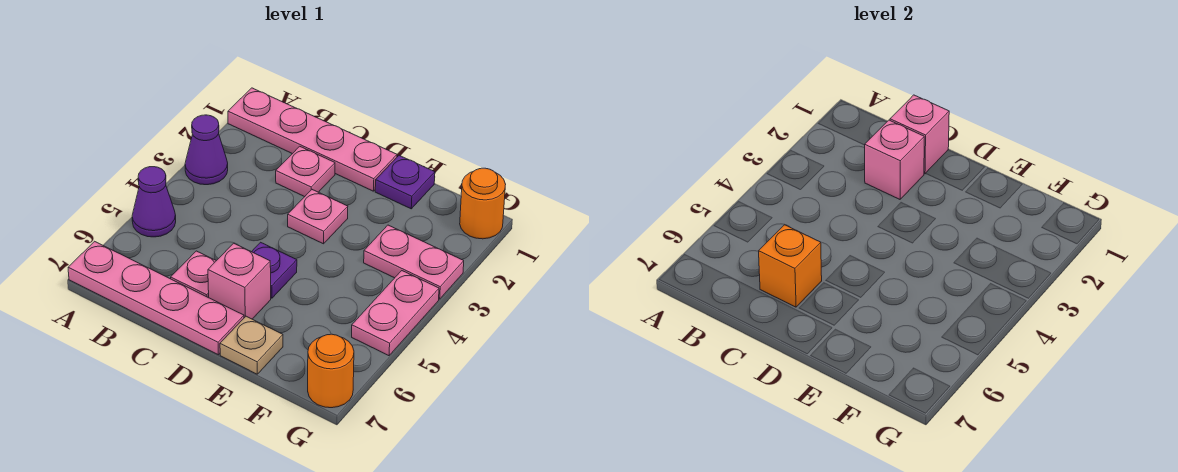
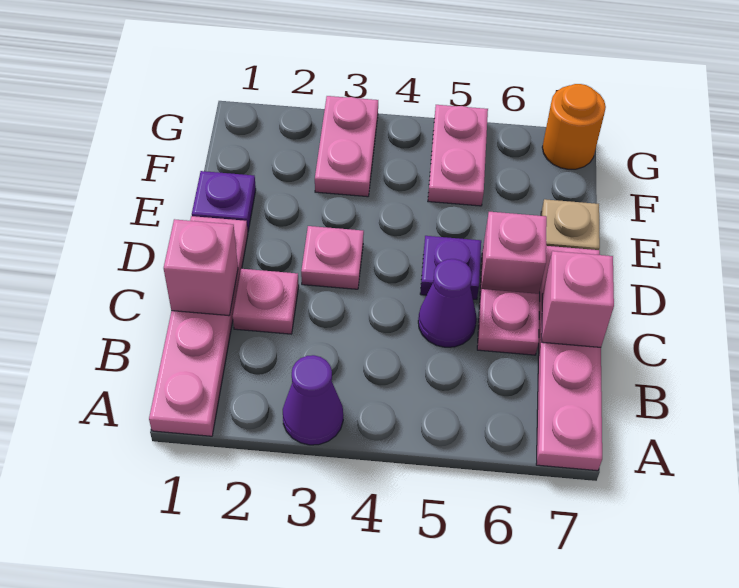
purple 1x1 cone [132,167,176,237] -> purple 1x1 cone moved to [418,259,477,347]
pink 1x1 brick [865,120,924,199] -> pink 1x1 brick moved to [542,251,614,347]
orange 1x1 brick [759,225,822,307] -> none
orange 1x1 round brick [460,168,506,239] -> none
pink 1x2 plate [352,271,439,356] -> pink 1x2 plate turned to [428,105,488,206]

